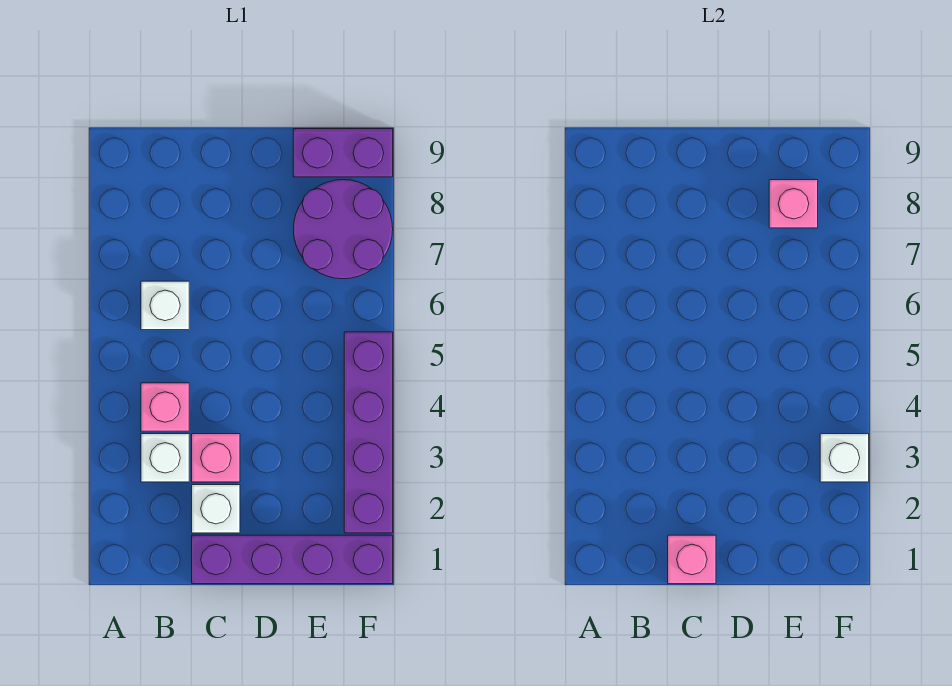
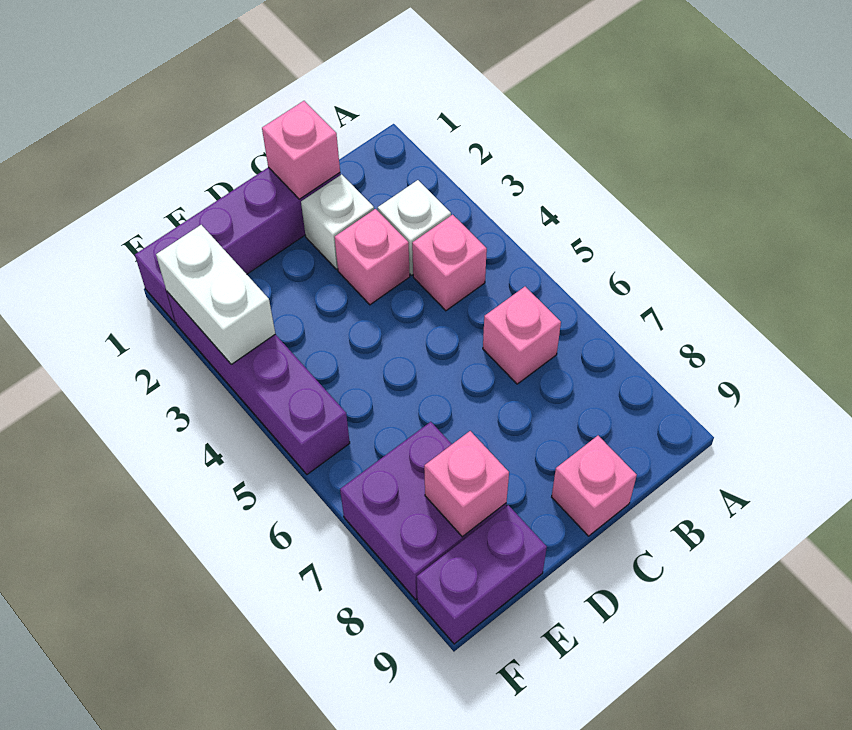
white 1x1 brick [141,281,189,330] -> pink 1x1 brick [483,287,561,384]
none -> pink 1x1 brick [552,436,637,536]
purple 2x2 round brick [293,180,393,279] -> purple 2x2 brick [340,422,506,600]
white 1x1 brick [820,434,869,482] -> white 1x2 brick [156,225,275,364]

